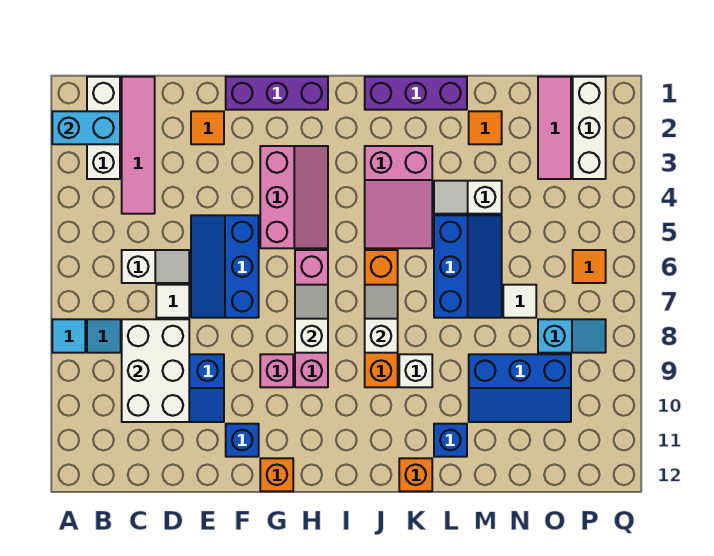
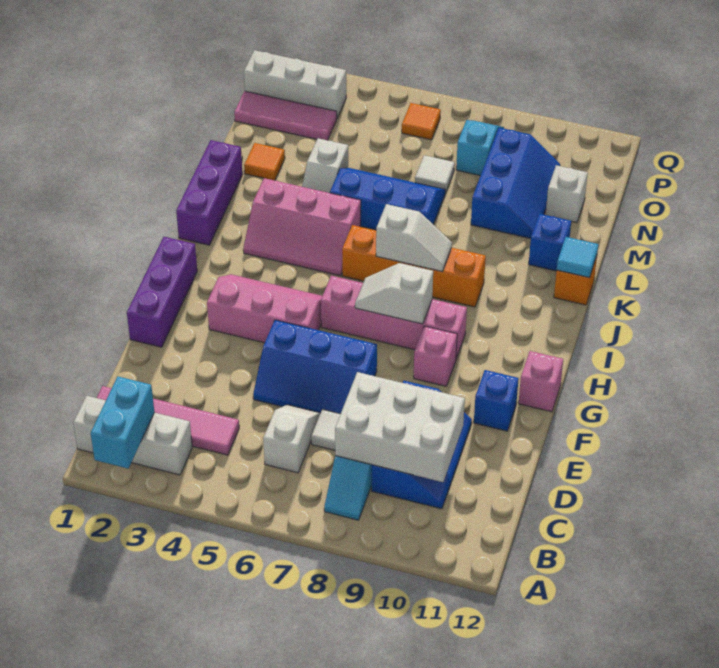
cyan 1x1 tile [52,319,85,353] -> cyan 1x1 tile moved to [557,237,598,278]
orange 1x1 tile [191,111,224,144] -> none
orange 1x1 brick [260,458,293,491] -> pink 1x1 brick [518,351,563,412]
pink 2x3 slope [365,146,432,248] -> pink 2x3 slope turned to [243,178,361,276]
white 1x2 slope [365,285,398,353] -> white 1x2 slope turned to [376,204,452,271]
white 1x1 brick [399,354,432,387] -> white 1x1 brick moved to [546,165,588,223]

